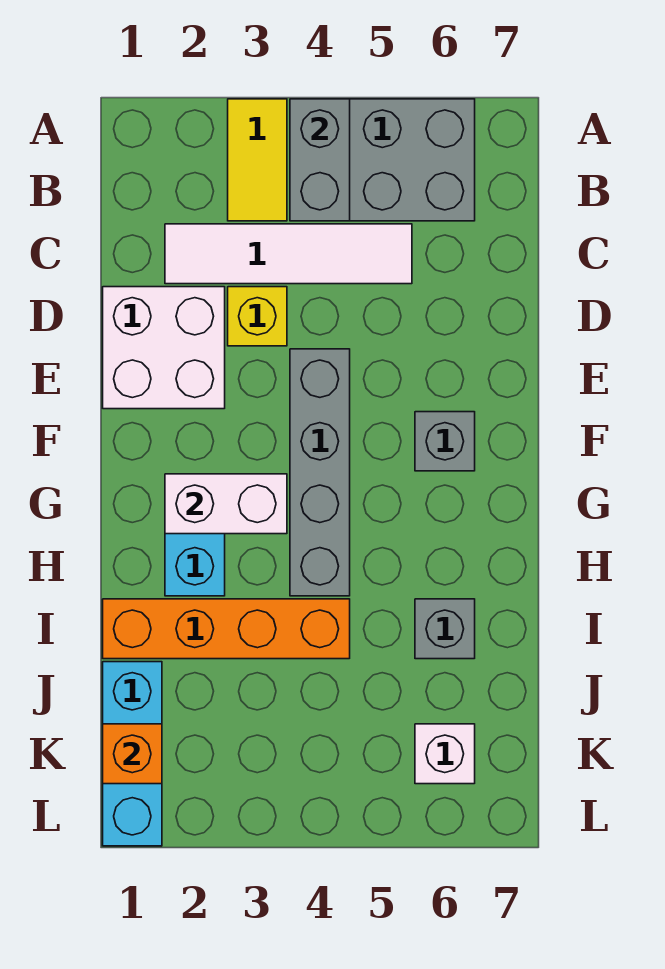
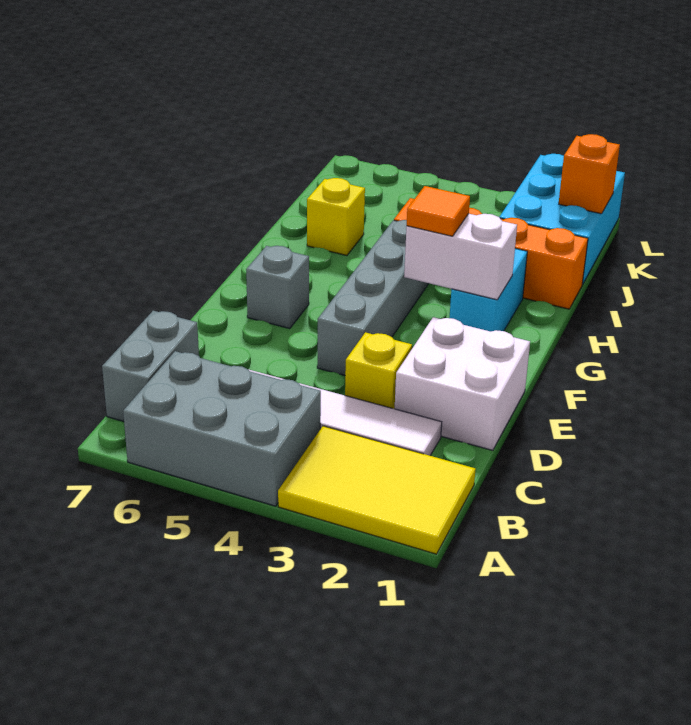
yellow 1x2 tile [228,99,287,221] -> yellow 2x3 tile [278,426,476,554]
grey 1x2 brick [290,99,350,221] -> grey 1x2 brick moved to [102,311,199,422]
none -> orange 1x1 tile [407,186,470,236]
grey 1x1 brick [415,599,475,659] -> yellow 1x1 brick [307,178,365,255]
cyan 1x3 brick [103,662,162,846] -> cyan 2x3 brick [499,154,625,284]
white 1x1 brick [415,724,475,784] -> none

